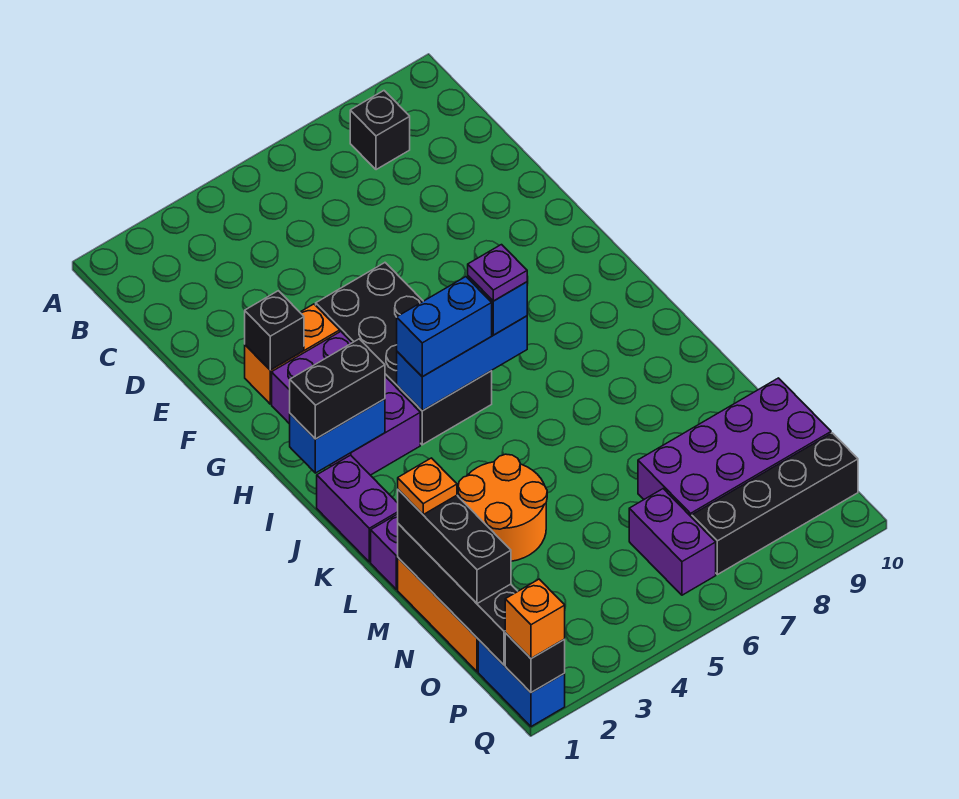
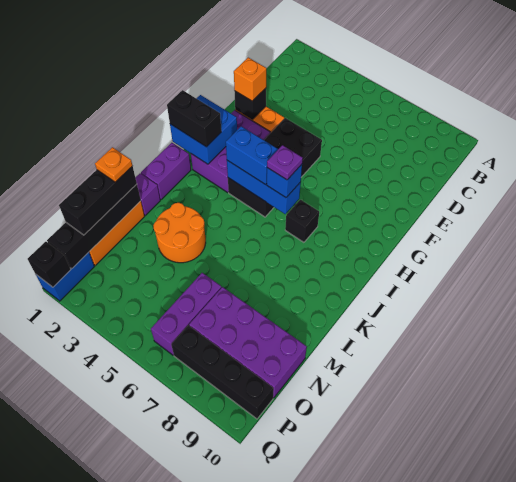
black 1x1 brick [350,91,410,170] -> black 1x1 brick moved to [285,200,319,242]
blue 1x2 brick [290,399,385,473] -> blue 2x2 brick [170,95,237,164]
purple 1x2 brick [629,489,716,595] -> purple 1x3 brick [151,273,222,355]
orange 1x1 brick [505,579,565,658] -> orange 1x1 brick moved to [234,58,266,101]

